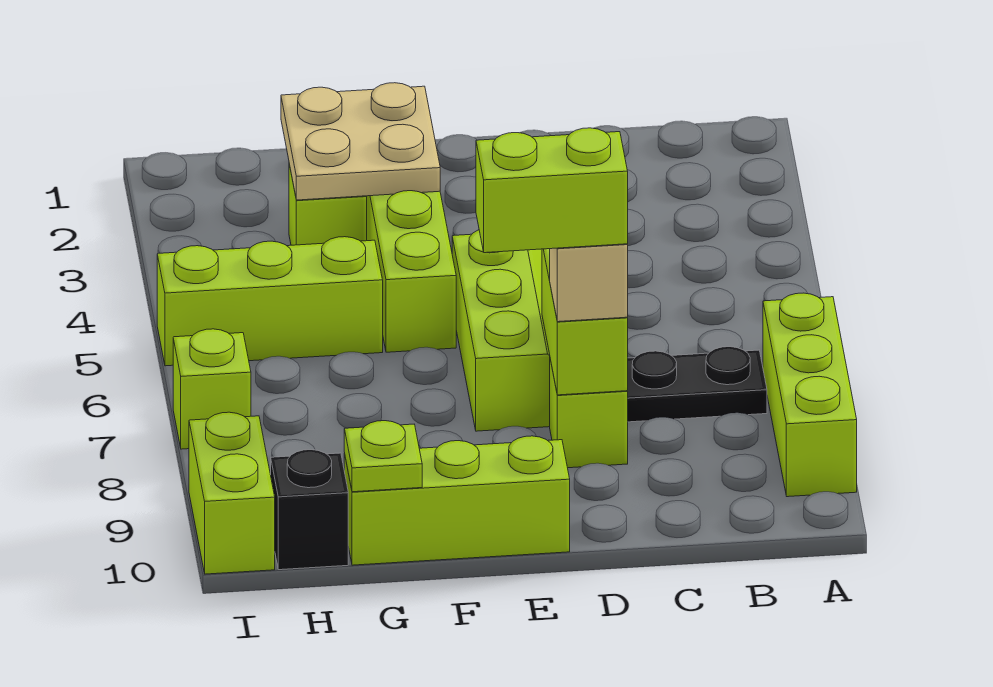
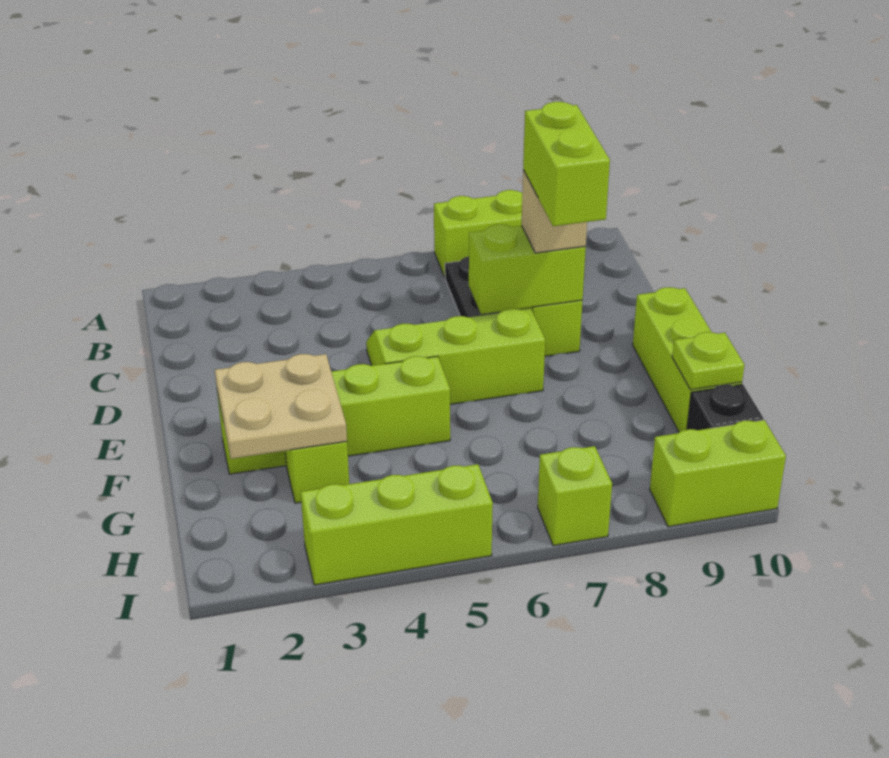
lime 1x3 brick [157,237,383,366] -> lime 1x3 brick turned to [301,464,493,585]

